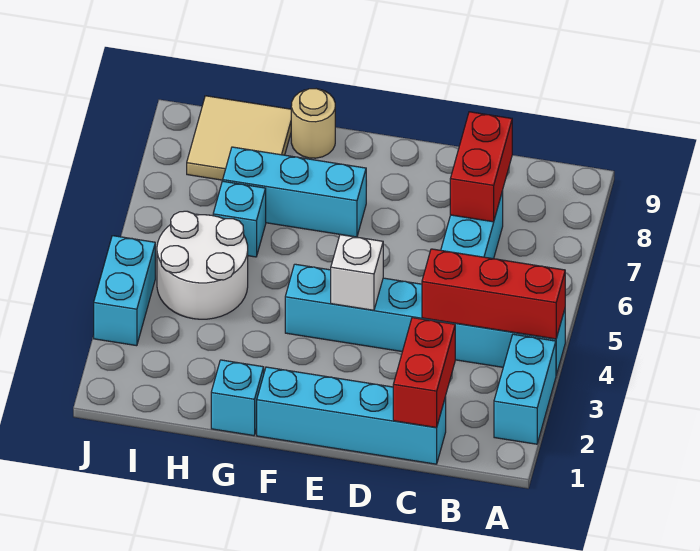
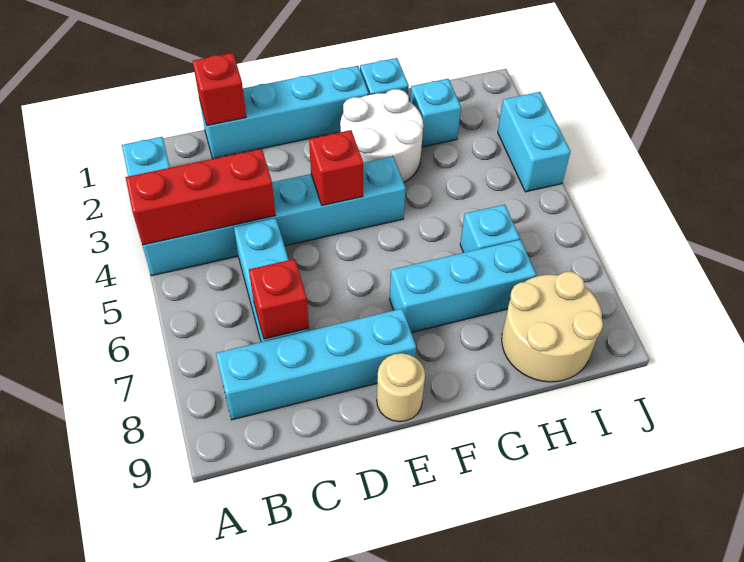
none -> cyan 1x4 brick [216,309,416,420]
red 1x2 brick [393,318,455,428] -> red 1x1 brick [193,53,246,126]
red 1x2 brick [450,112,512,222] -> red 1x1 brick [249,259,309,339]
white 1x1 brick [331,235,383,310] -> red 1x1 brick [309,130,363,206]
tan 1x1 round brick [291,89,335,158] -> tan 1x1 round brick moved to [377,353,425,422]
none -> cyan 1x1 brick [410,79,461,147]
white 2x2 round brick [157,211,248,319] -> white 2x2 round brick moved to [340,89,423,182]
tan 2x2 tile [187,96,291,180] -> tan 2x2 round brick [502,272,603,382]

